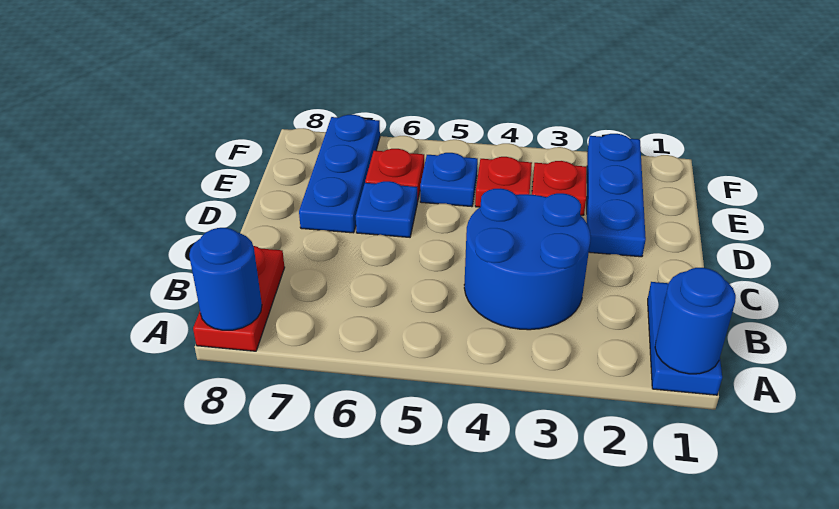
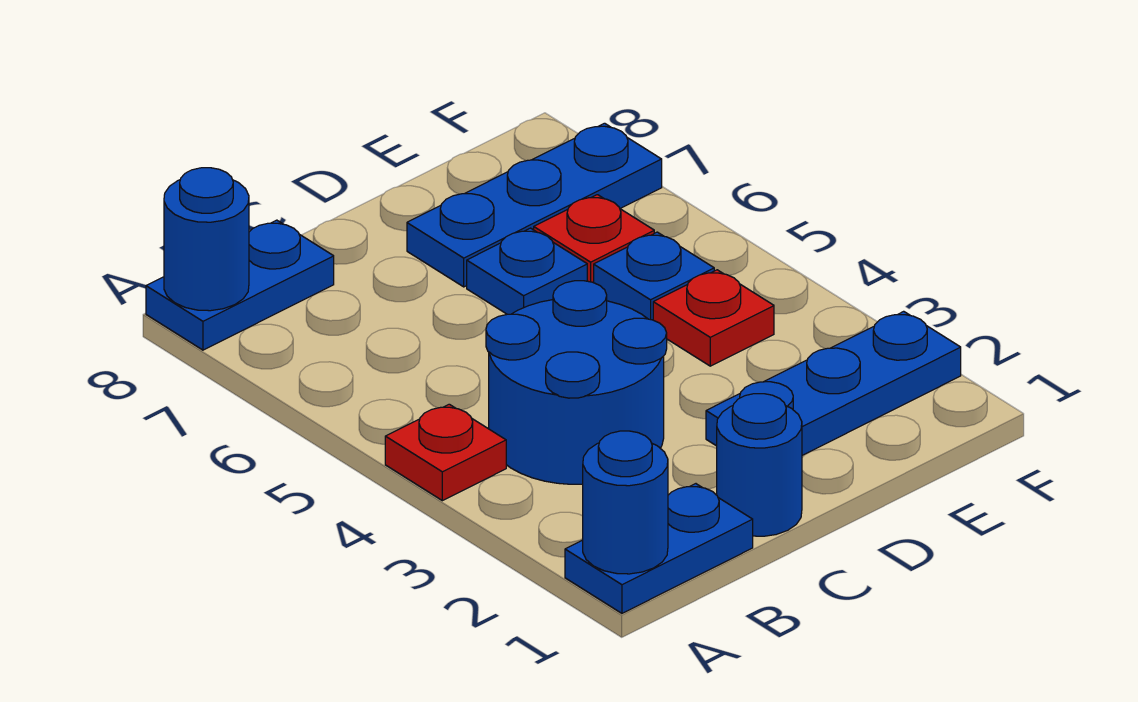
red 1x2 plate [193,246,285,351] -> blue 1x2 plate [146,220,334,350]
none -> blue 1x1 round brick [717,394,802,536]
red 1x1 plate [532,161,587,215] -> red 1x1 plate moved to [385,404,506,501]

